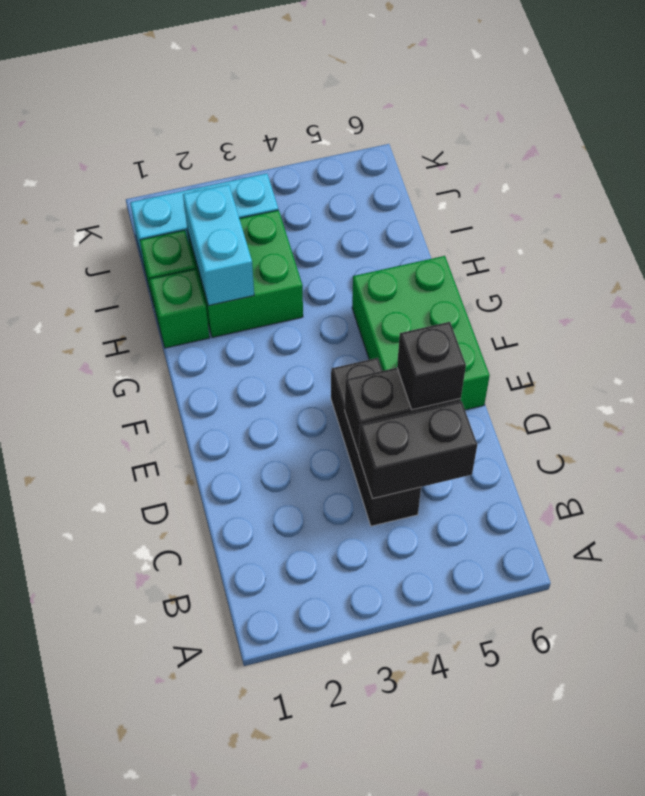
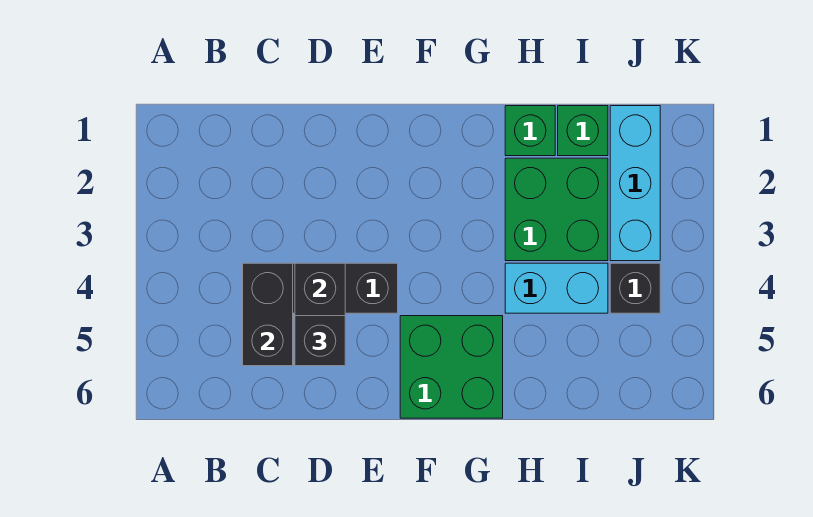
green 2x3 brick [352,256,490,410] -> green 2x2 brick [400,316,503,418]
cyan 1x2 brick [183,184,254,306] -> cyan 1x2 brick moved to [505,263,608,313]
none -> black 1x1 brick [610,263,660,313]

